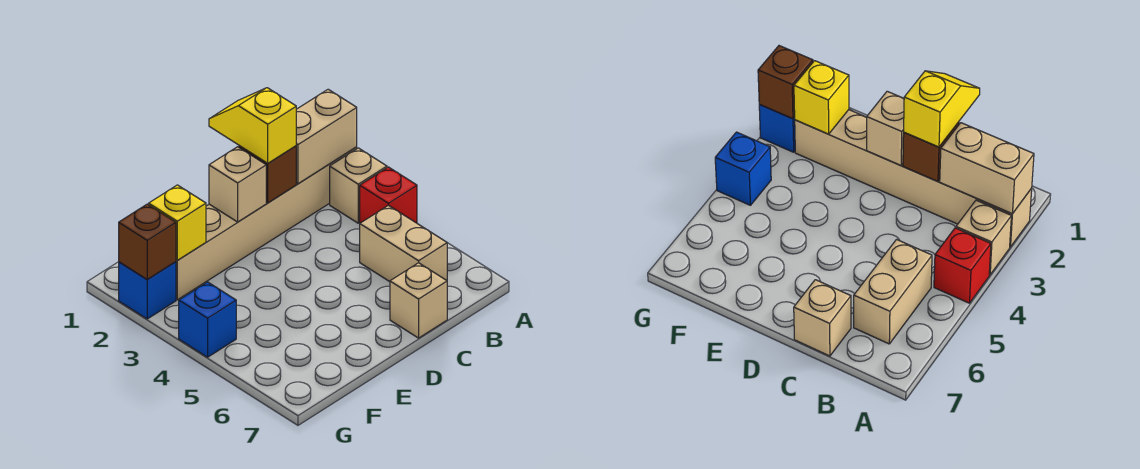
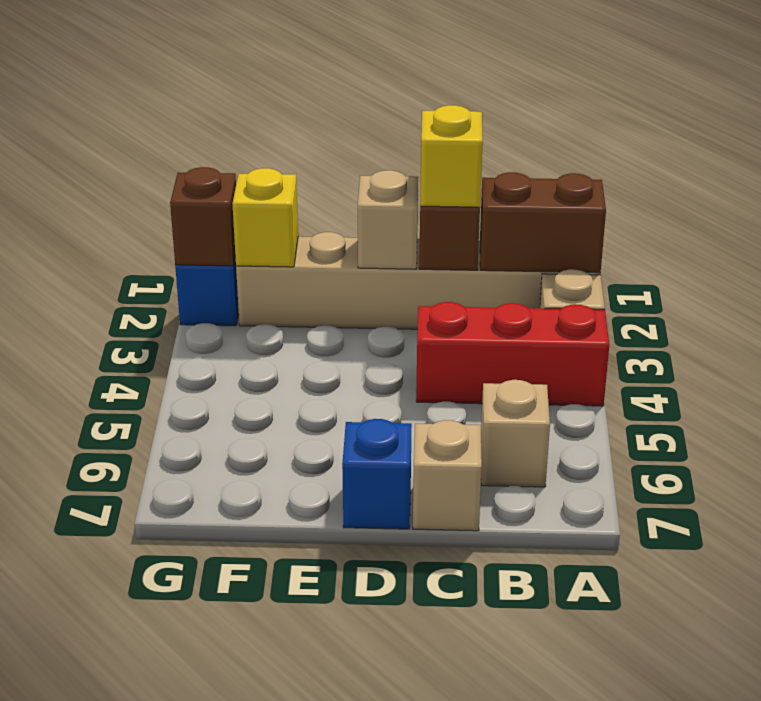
tan 1x2 brick [296,89,357,184] -> brown 1x2 brick [480,172,606,273]
red 1x1 brick [360,167,417,223] -> red 1x3 brick [416,302,609,406]
tan 1x2 brick [360,205,447,282] -> tan 1x1 brick [481,380,550,487]
blue 1x1 brick [179,282,236,357] -> blue 1x1 brick moved to [342,419,412,529]

